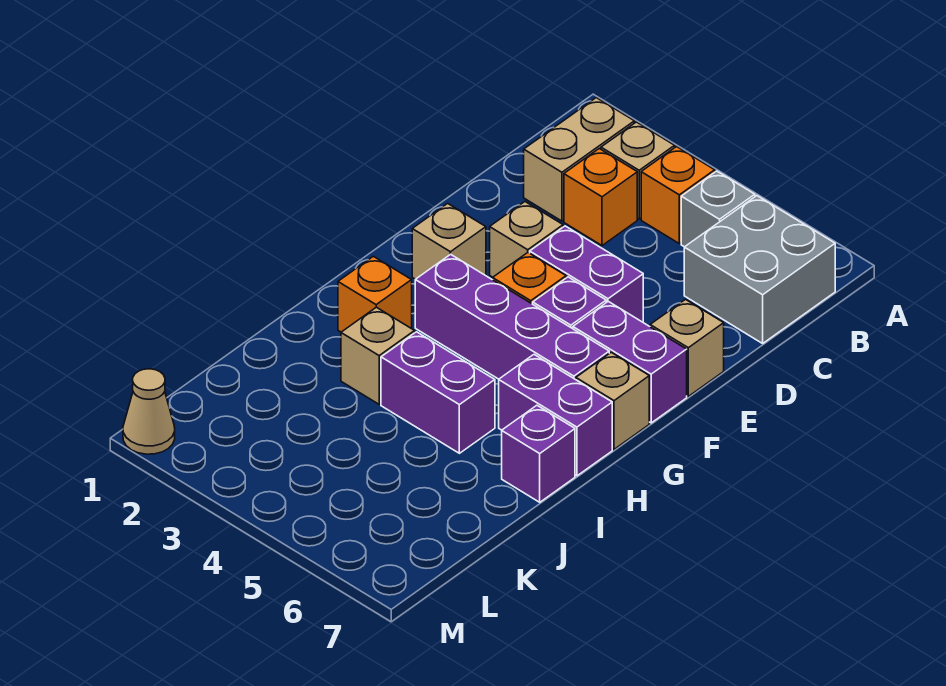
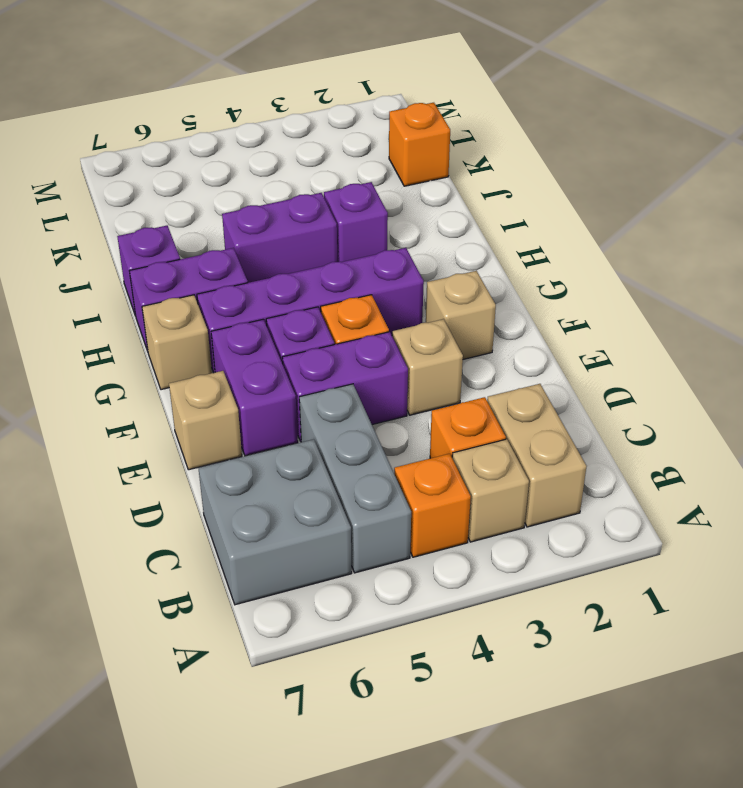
grey 1x1 brick [681,171,755,247] -> grey 1x3 brick [299,384,411,573]
purple 1x2 brick [573,301,687,423] -> purple 1x2 brick turned to [211,319,298,456]
orange 1x1 brick [338,256,412,332] -> orange 1x1 brick moved to [389,103,450,186]
tan 1x1 brick [341,307,415,404] -> purple 1x1 brick [324,182,388,262]
tan 1x1 cone [123,369,175,454] -> none

